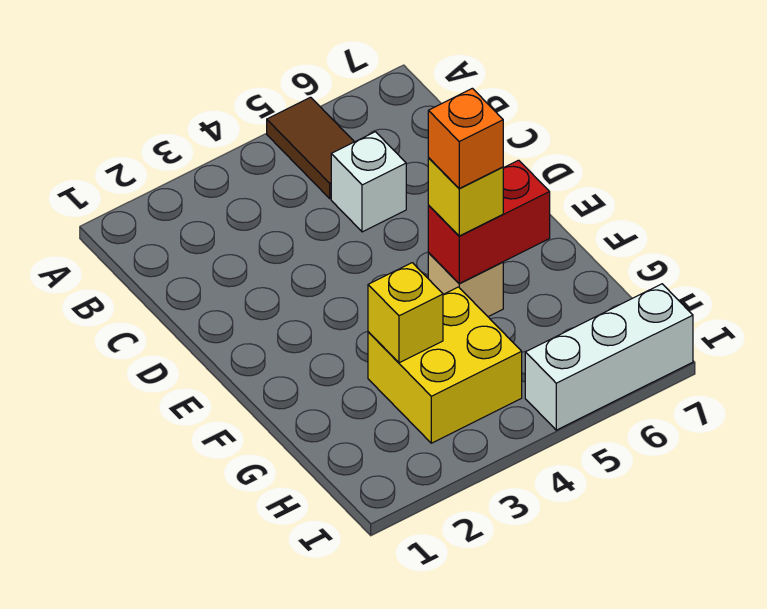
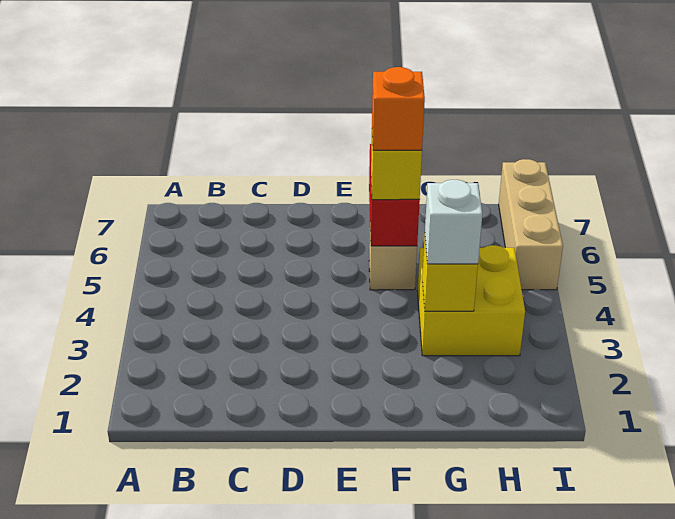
brown 1x2 tile [267,97,354,199] -> none
white 1x1 brick [331,132,406,232] -> white 1x1 brick moved to [425,180,482,264]
white 1x3 brick [525,284,693,430] -> tan 1x3 brick [499,159,563,290]

